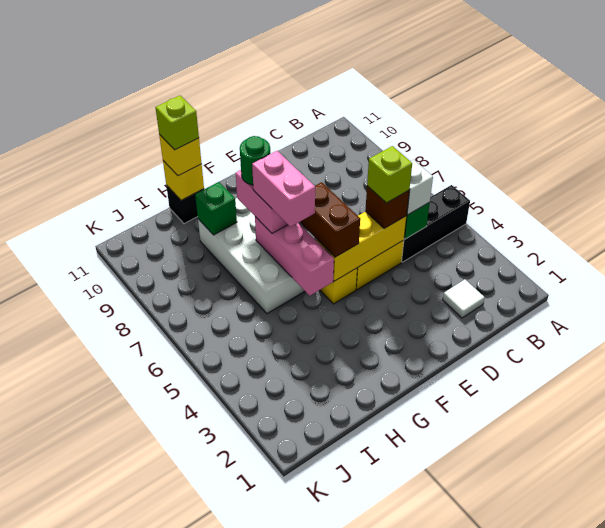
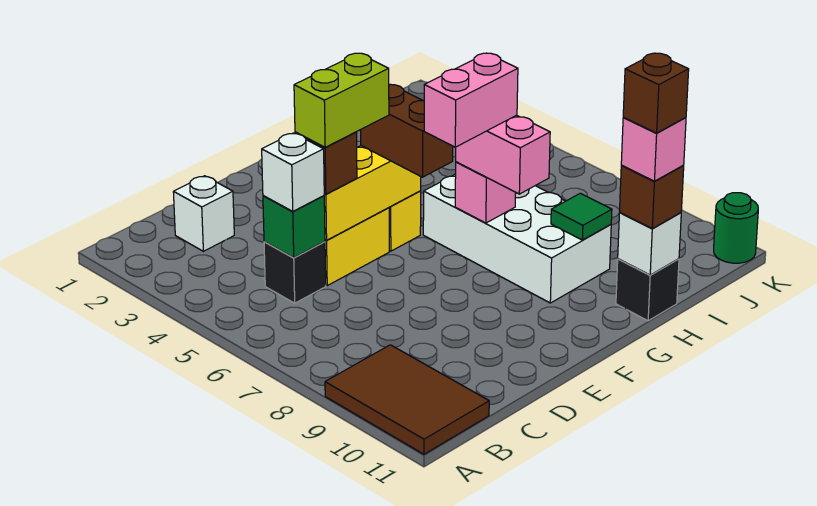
black 1x3 brick [402,185,470,262] -> black 1x1 brick [264,242,326,303]
none -> brown 2x3 tile [325,345,489,454]
white 1x1 tile [443,280,485,318] -> white 1x1 brick [173,176,234,251]
lime 1x1 brick [367,146,412,203] -> lime 1x2 brick [294,53,389,147]
pink 1x3 brick [255,217,334,296] -> pink 1x1 brick [455,162,516,223]
pink 1x2 brick [252,151,315,227] -> pink 1x2 brick turned to [424,53,518,147]
green 1x1 round brick [240,136,270,185] -> green 1x1 round brick moved to [714,193,758,263]
green 1x1 brick [195,182,237,235] -> green 1x1 tile [551,193,612,240]
yellow 1x1 brick [163,161,204,200] -> white 1x1 brick [618,213,681,275]
yellow 1x1 brick [159,135,202,176] -> brown 1x1 brick [620,166,684,229]
lime 1x1 brick [155,96,199,150] -> pink 1x1 brick [621,117,686,181]
none -> brown 1x1 brick [623,53,689,133]

